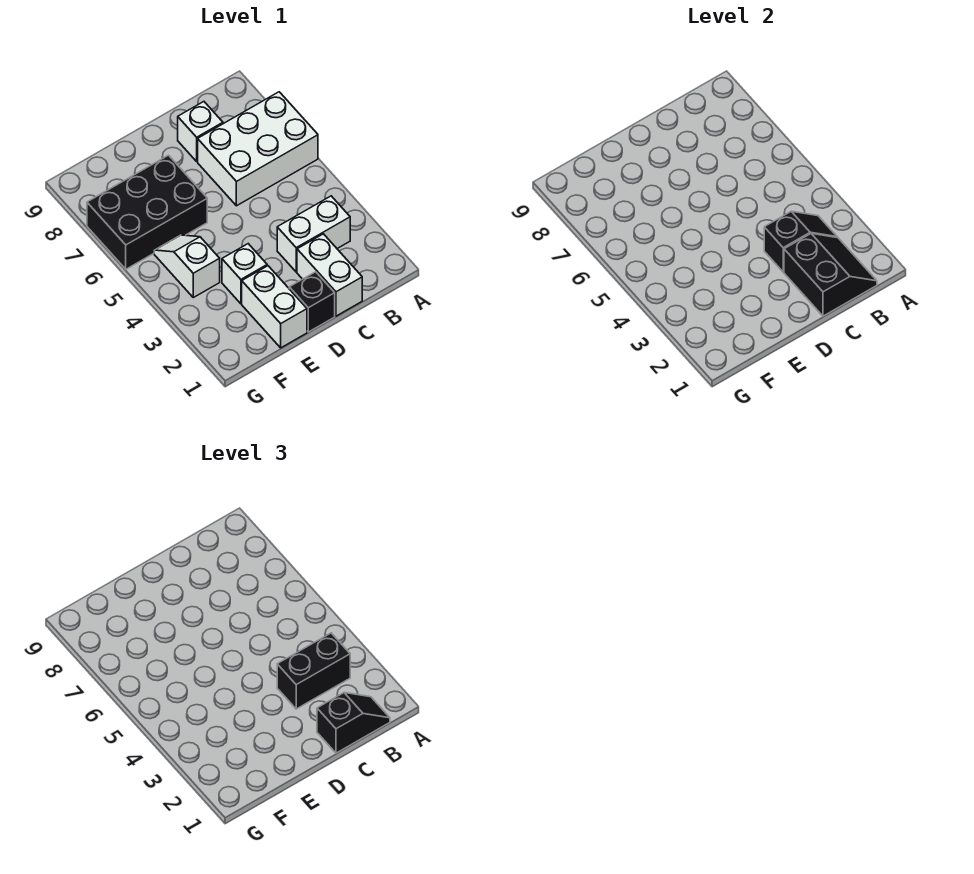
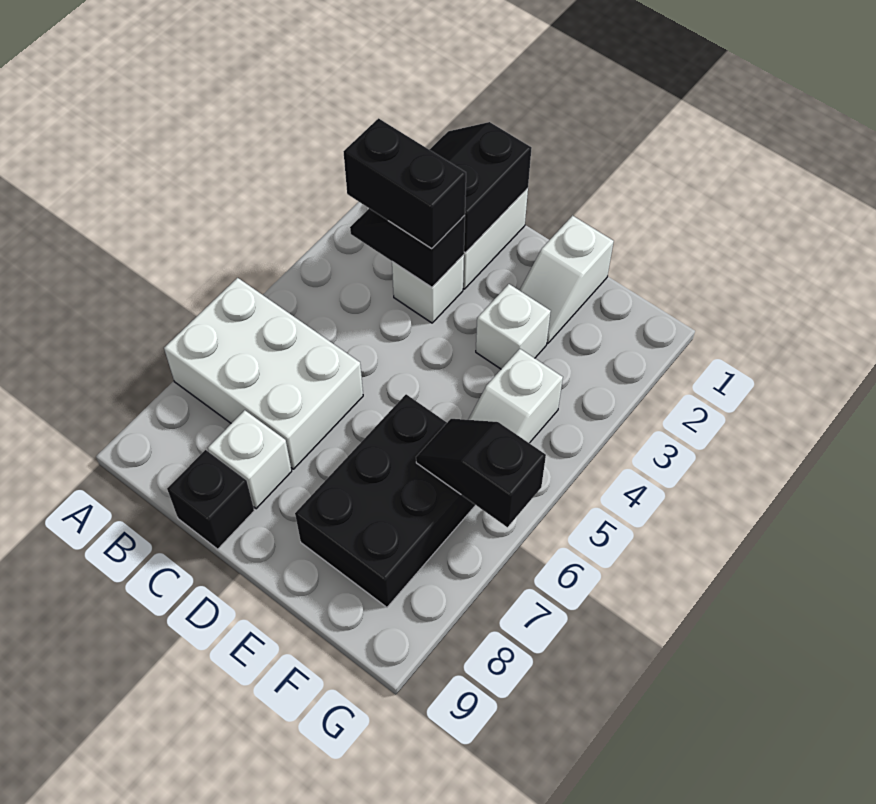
black 1x2 slope [317,693,390,753] -> black 1x2 slope moved to [416,419,546,527]
white 1x2 brick [277,196,350,272] -> white 1x1 brick [392,255,464,323]
black 1x1 brick [289,272,335,332] -> black 1x1 brick moved to [167,450,254,549]
white 1x2 brick [242,266,307,348] -> white 1x2 slope [519,216,614,344]
black 2x3 brick [87,155,207,269] -> black 2x3 brick turned to [295,394,475,607]

